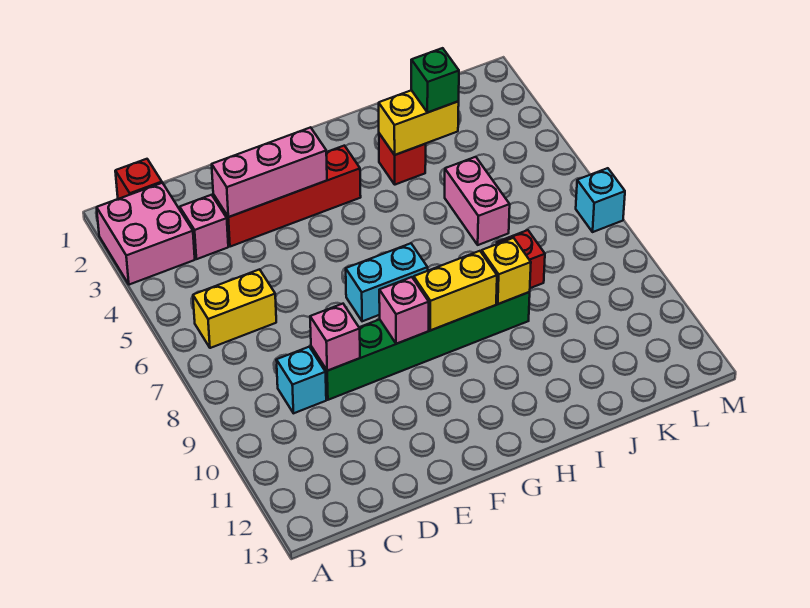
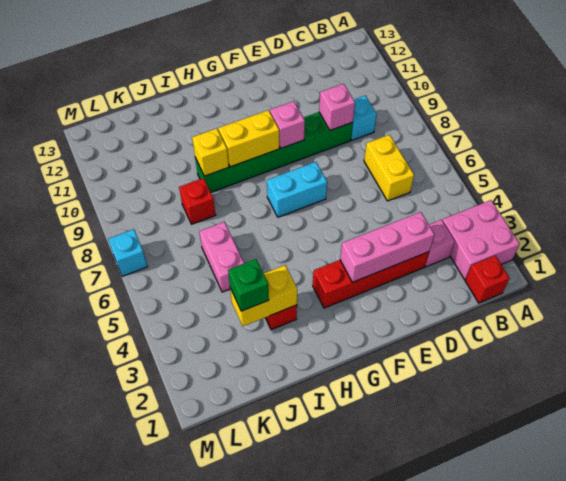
yellow 1x2 brick [193,269,276,348] -> yellow 1x2 brick turned to [364,135,414,201]

